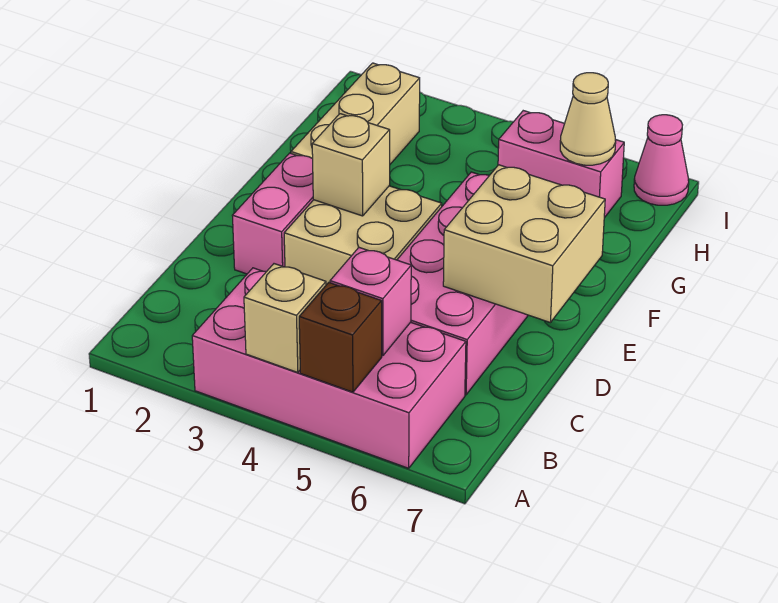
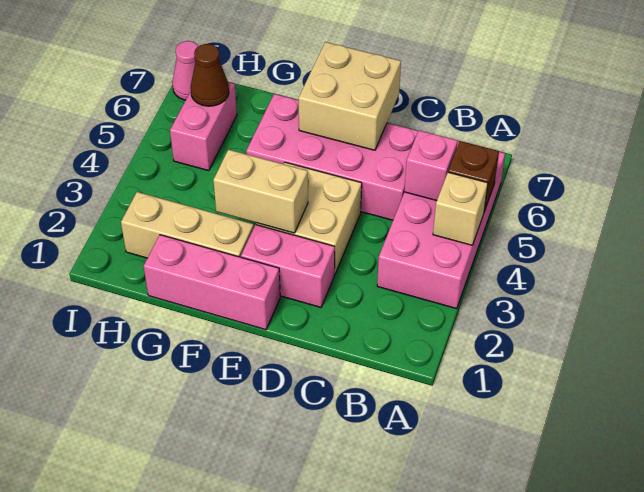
none -> pink 1x3 brick [144,235,280,330]
tan 1x1 brick [312,114,390,216] -> tan 1x2 brick [213,150,308,233]
tan 1x1 cone [560,73,616,165] -> brown 1x1 cone [191,44,229,106]

